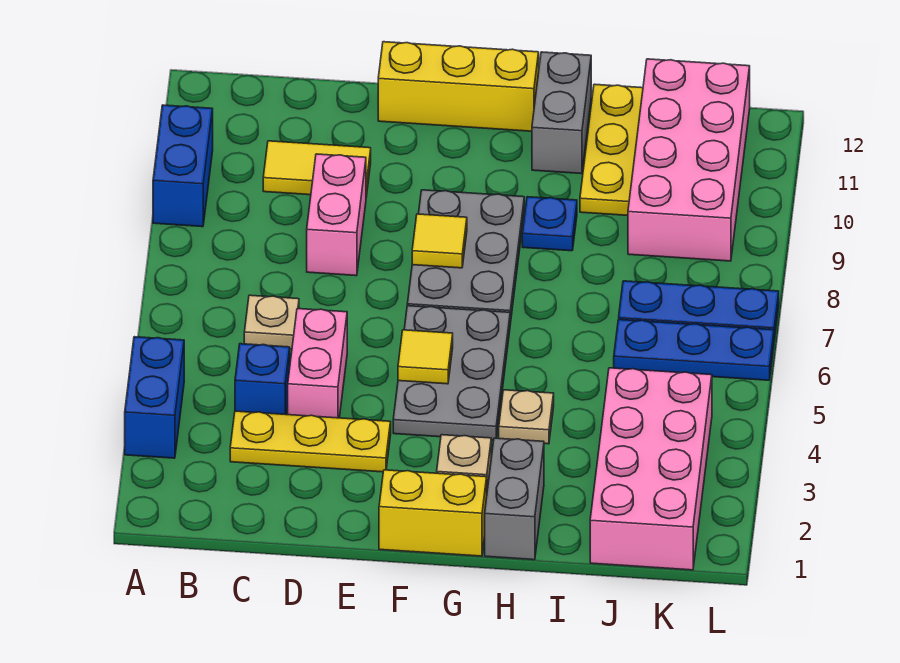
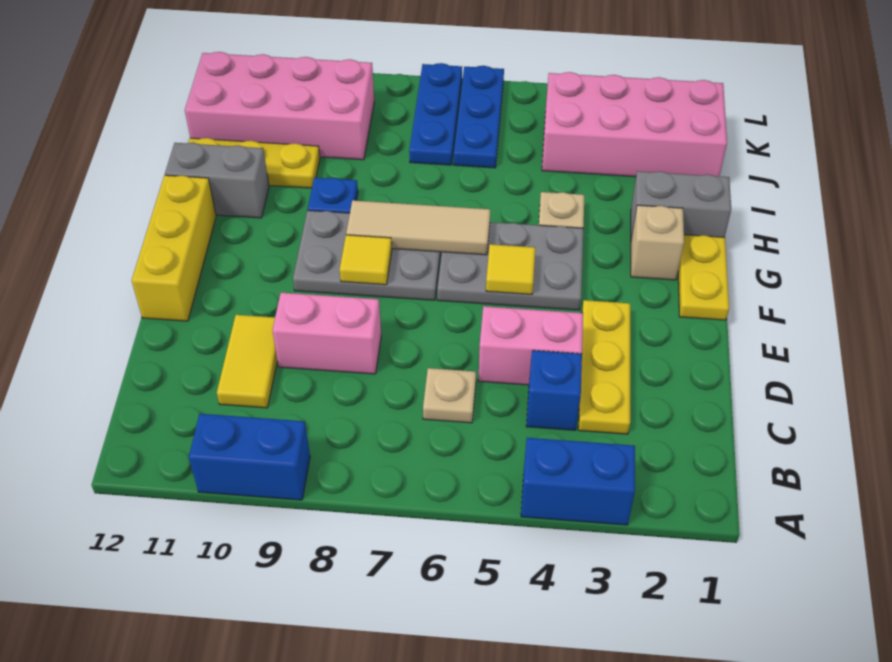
yellow 1x2 brick [379,470,487,556] -> yellow 1x2 plate [678,235,729,320]
none -> tan 1x3 tile [346,200,490,255]

